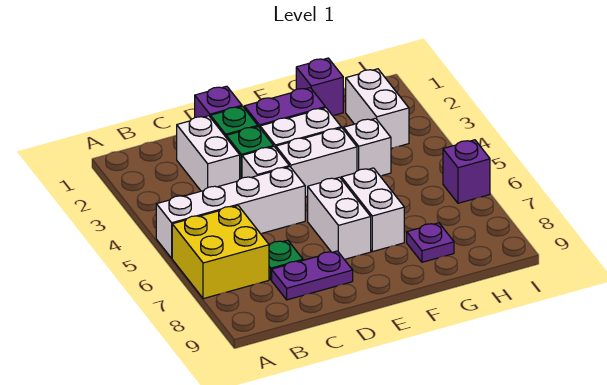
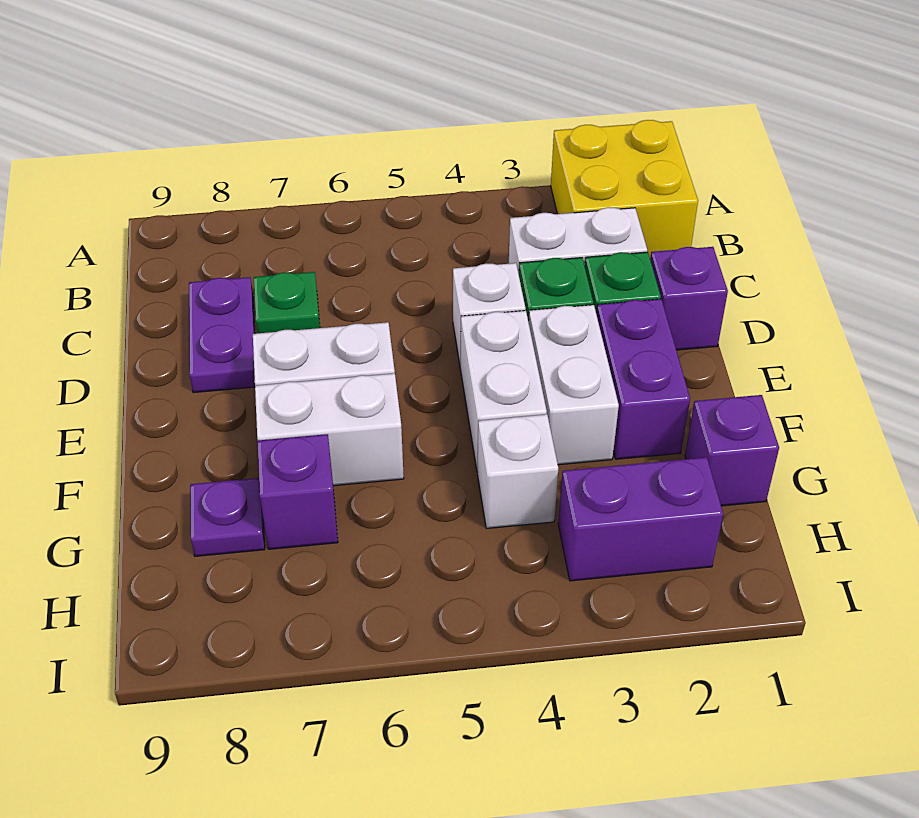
white 1x4 brick [156,167,305,258] -> none
yellow 2x2 brick [172,206,269,299] -> yellow 2x2 brick moved to [551,120,698,258]
white 1x2 brick [346,69,409,148] -> purple 1x2 brick [558,457,723,581]
purple 1x1 brick [443,140,490,203] -> purple 1x1 brick moved to [257,434,338,549]

